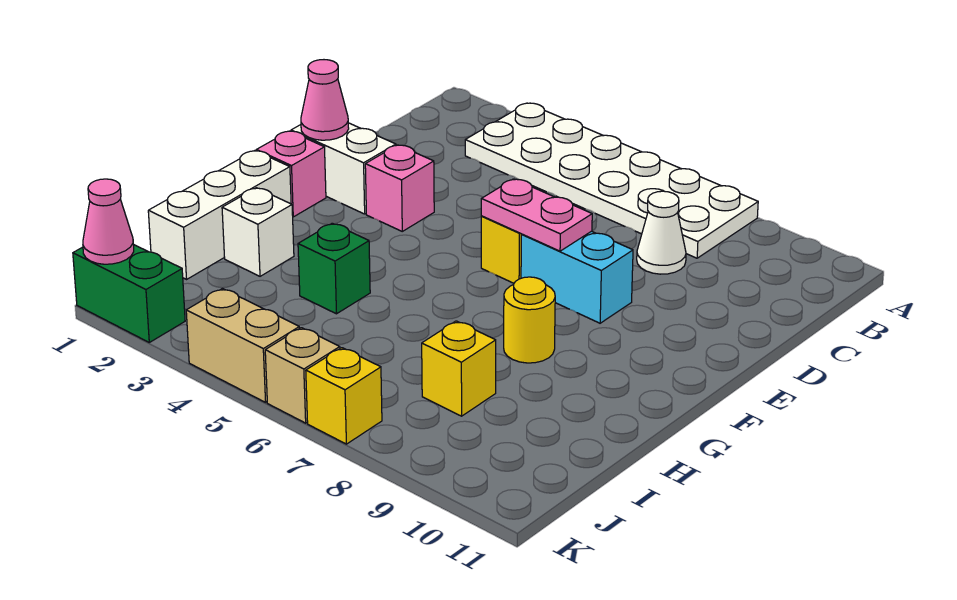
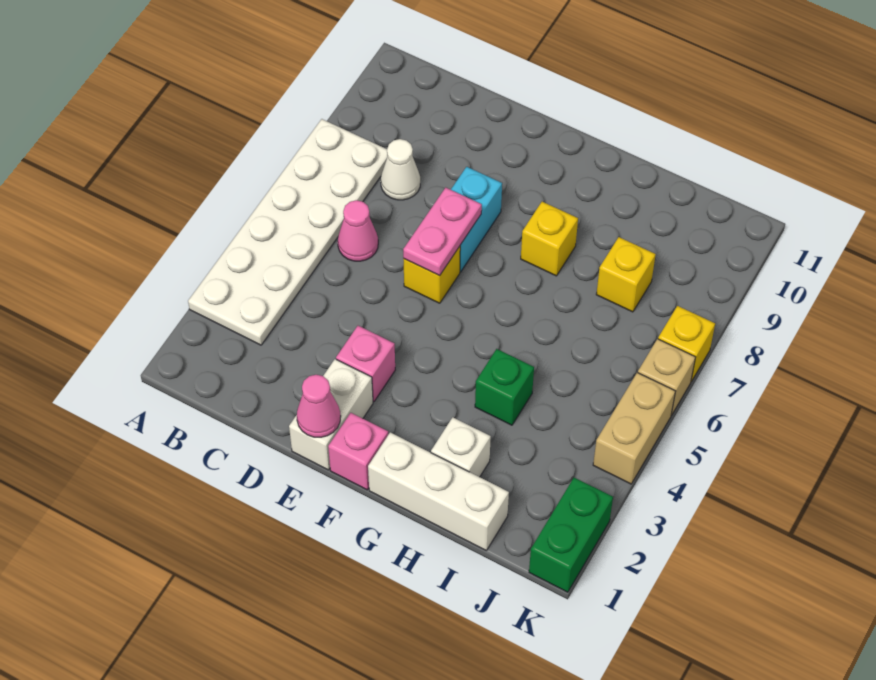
yellow 1x1 round brick [504,277,555,363] -> yellow 1x1 brick [521,202,578,276]
pink 1x1 cone [83,179,134,264] -> pink 1x1 cone moved to [338,200,378,261]

